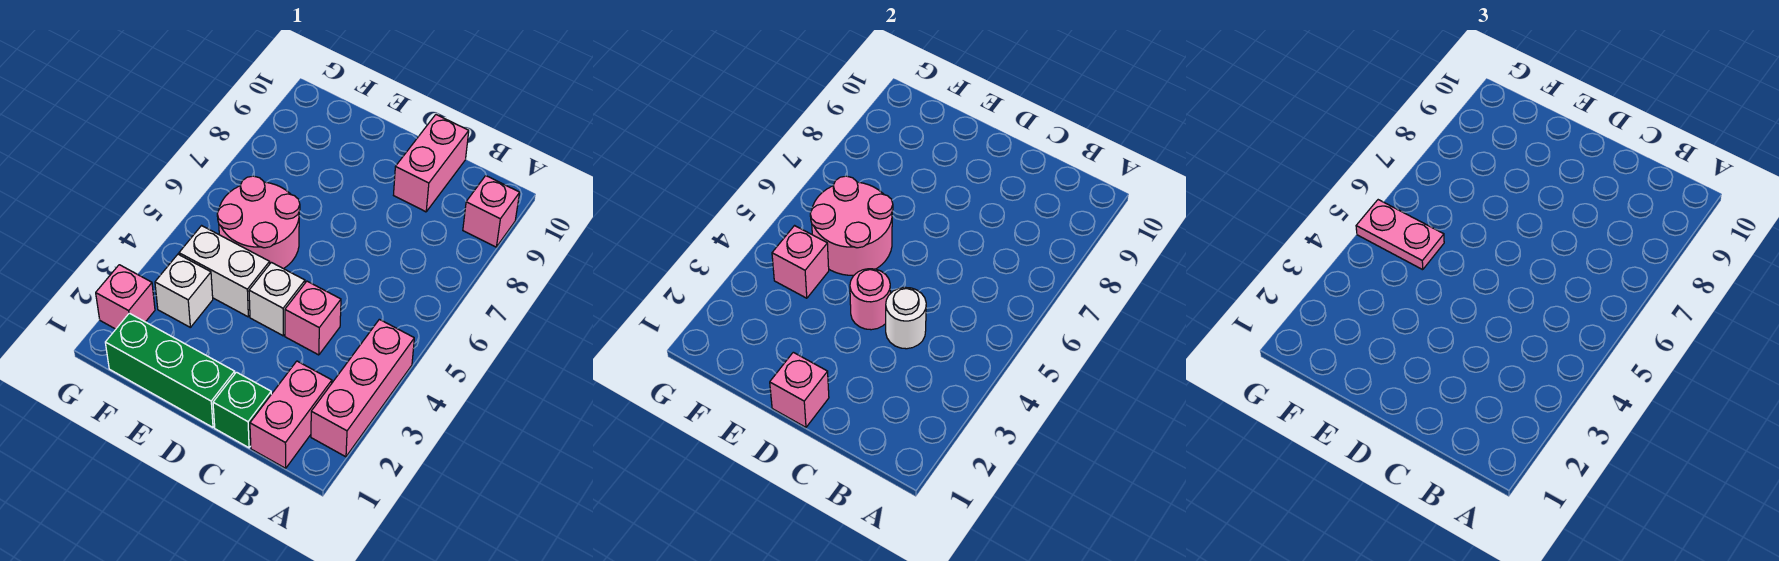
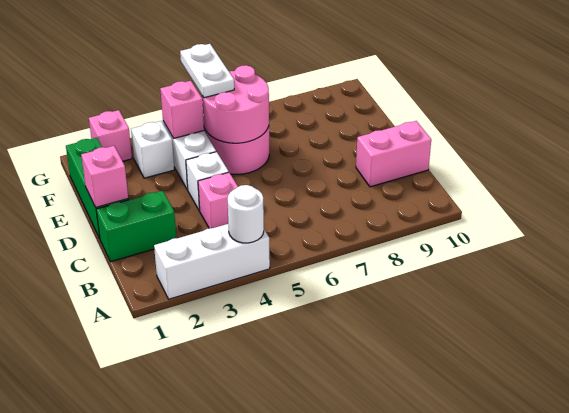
pink 1x3 brick [311,319,414,457] -> white 1x3 brick [154,224,270,299]
pink 1x1 brick [463,176,520,247] -> none
pink 1x2 brick [250,361,332,468] -> none
green 1x1 brick [213,372,271,448] -> green 1x2 brick [96,191,176,262]
white 1x1 round brick [886,287,926,349] -> white 1x1 round brick moved to [228,185,264,243]
pink 1x1 round brick [850,269,890,330] -> none
pink 1x2 plate [1356,200,1444,270] -> white 1x2 plate [180,44,234,98]

